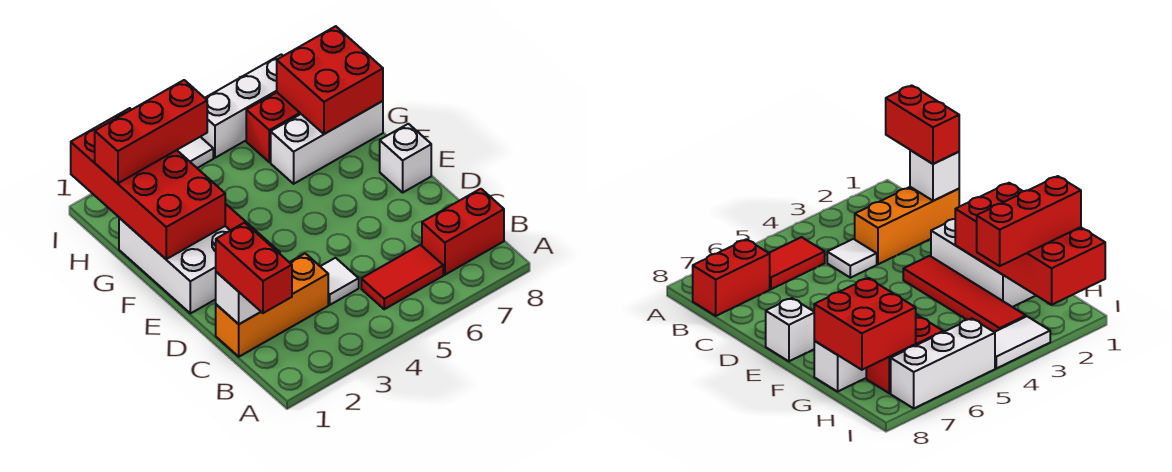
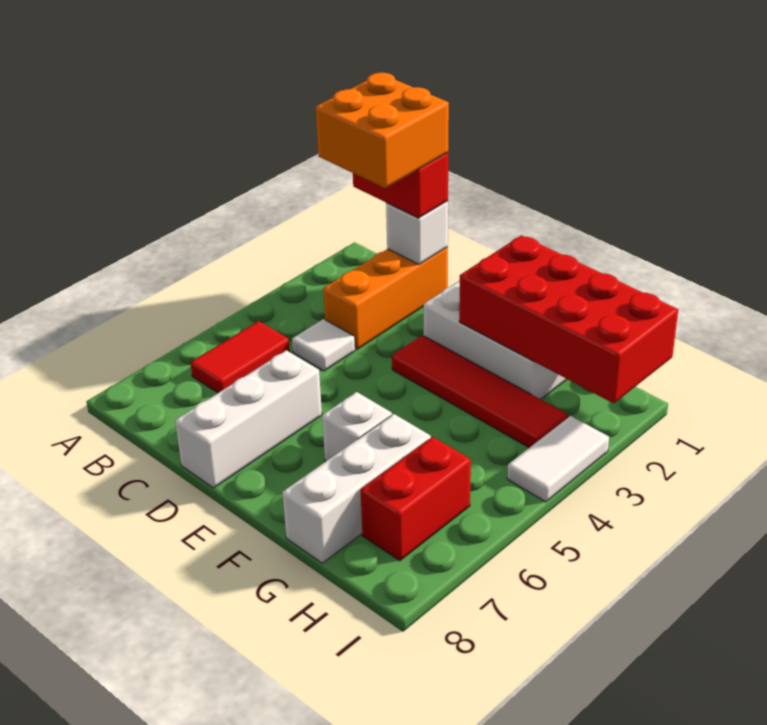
none -> orange 2x2 brick [316,73,449,188]
red 1x2 brick [422,189,504,275] -> none
white 1x1 brick [380,124,431,192] -> white 1x1 brick moved to [322,392,392,462]
red 2x2 brick [277,26,383,134] -> none
red 1x3 brick [95,80,207,183] -> none
white 1x3 brick [201,54,283,158] -> white 1x3 brick moved to [175,350,322,488]

